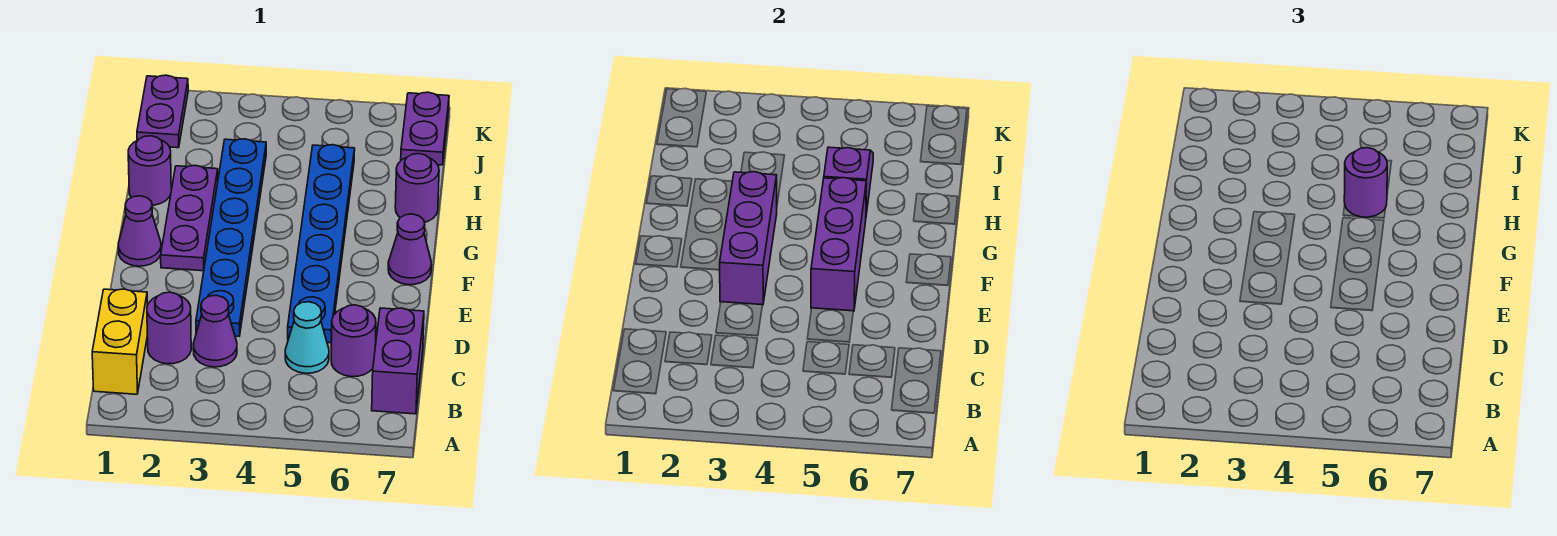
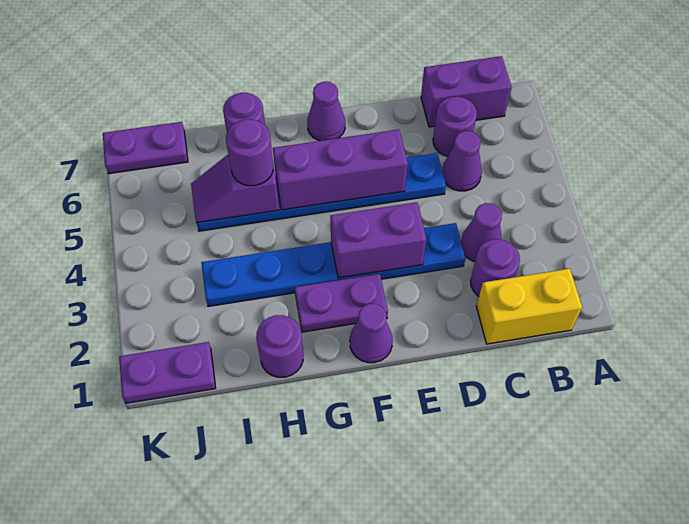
cyan 1x1 cone [285,302,329,373] -> purple 1x1 cone [442,131,482,191]
purple 1x3 brick [720,172,777,305] -> purple 1x2 brick [330,202,426,278]
purple 1x3 plate [161,165,218,271] -> purple 1x2 plate [295,274,388,332]

